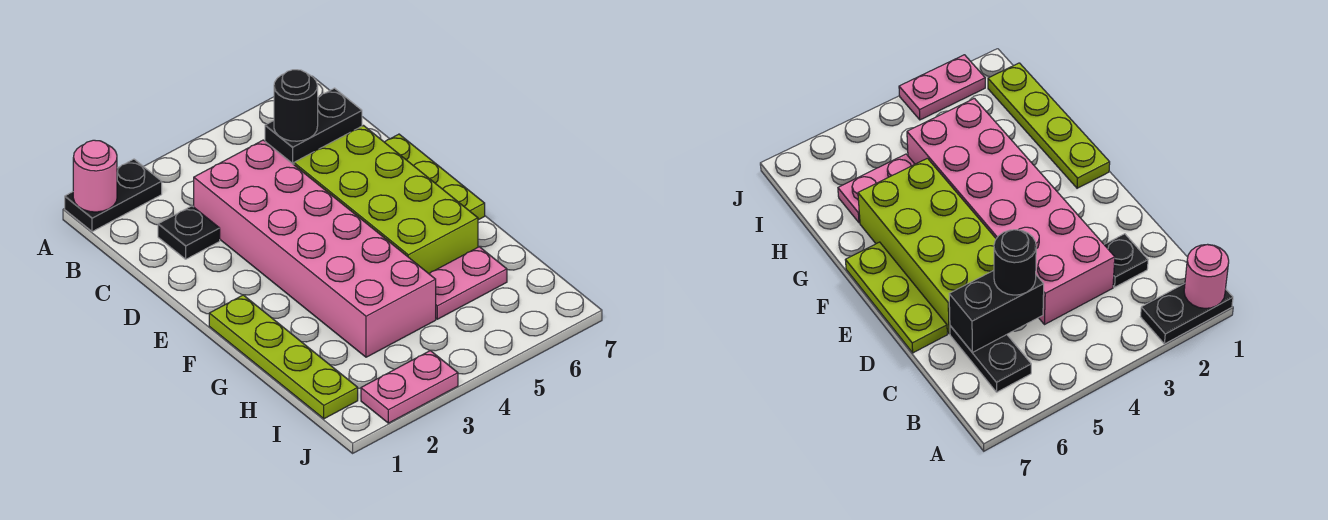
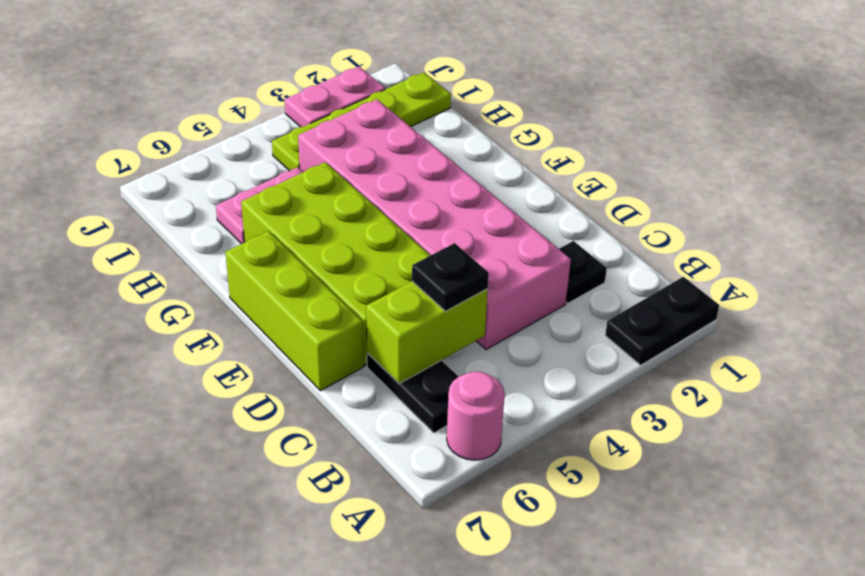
pink 1x1 round brick [73,140,117,212] -> pink 1x1 round brick moved to [447,372,505,460]
black 1x2 brick [265,88,362,164] -> lime 1x2 brick [366,281,488,384]
black 1x1 round brick [274,70,318,141] -> black 1x1 plate [412,243,489,311]
lime 1x3 plate [385,134,485,220] -> lime 1x3 brick [225,231,363,391]
lime 1x4 plate [209,295,358,419] -> lime 1x4 plate turned to [272,72,451,171]

